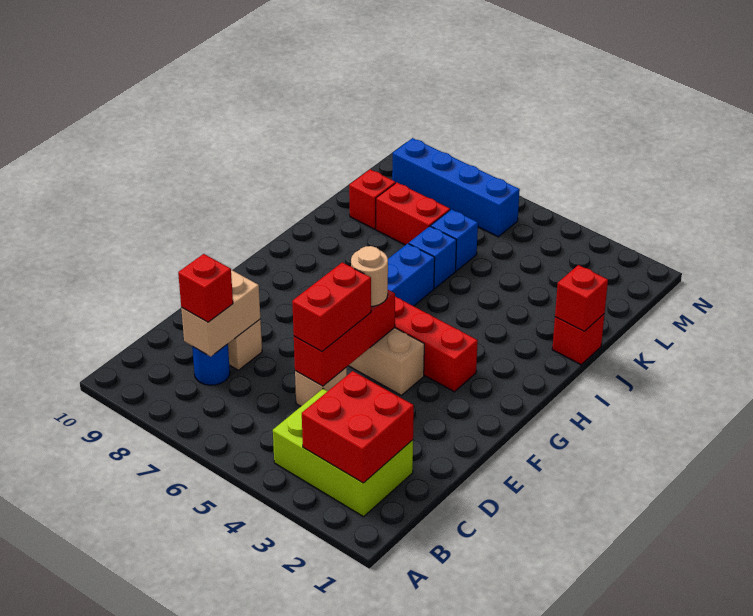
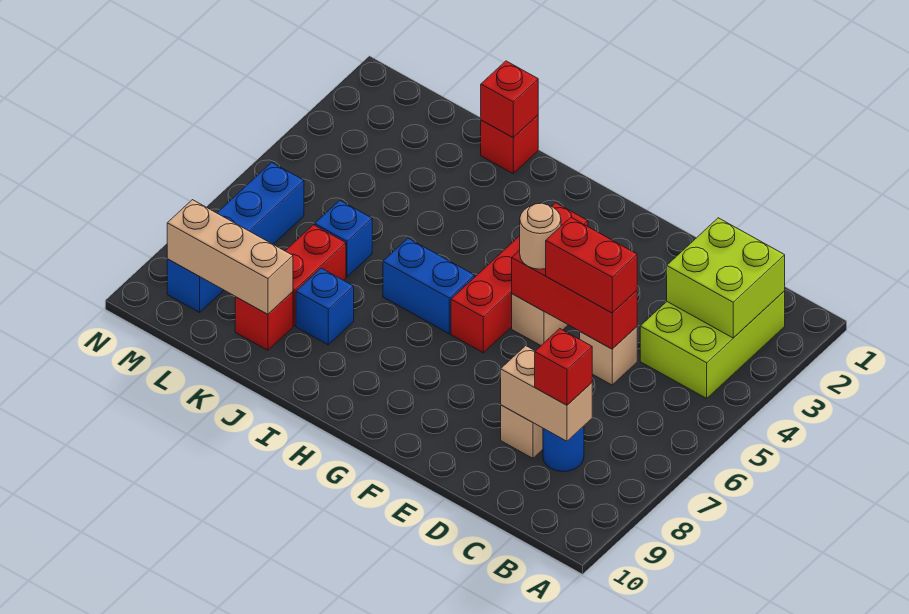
red 2x2 brick [302,371,414,483] -> lime 2x2 brick [667,218,785,338]
blue 1x1 brick [409,226,456,288] -> blue 1x1 brick moved to [296,268,354,345]
none -> tan 1x3 brick [167,200,293,314]

